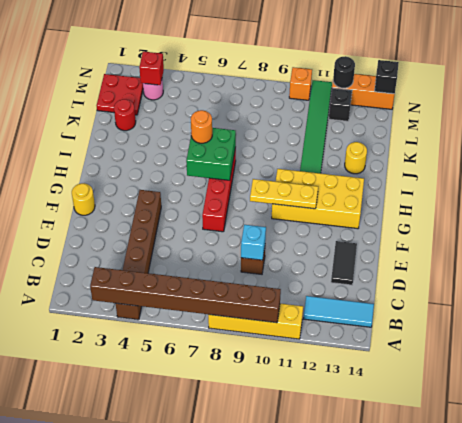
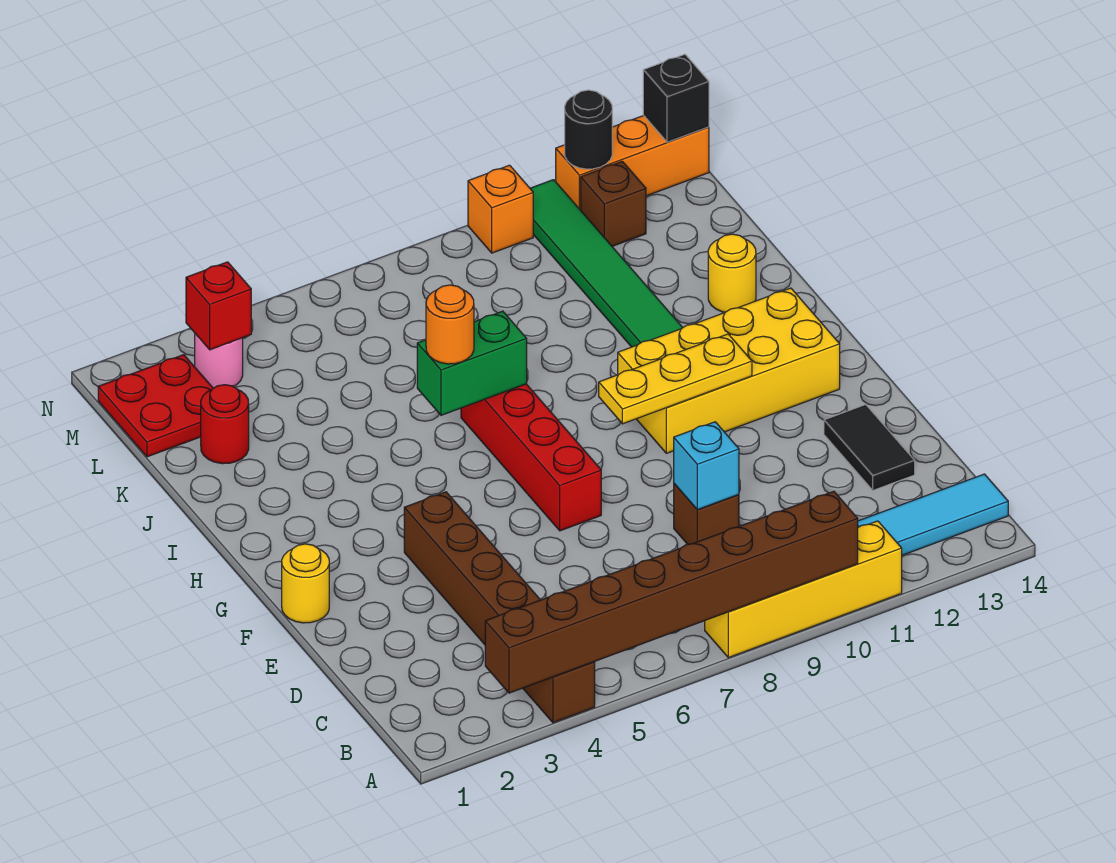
green 2x2 brick [186,128,236,180] -> green 1x2 brick [417,311,527,415]
black 1x1 brick [329,88,352,121] -> brown 1x1 brick [581,161,646,246]

